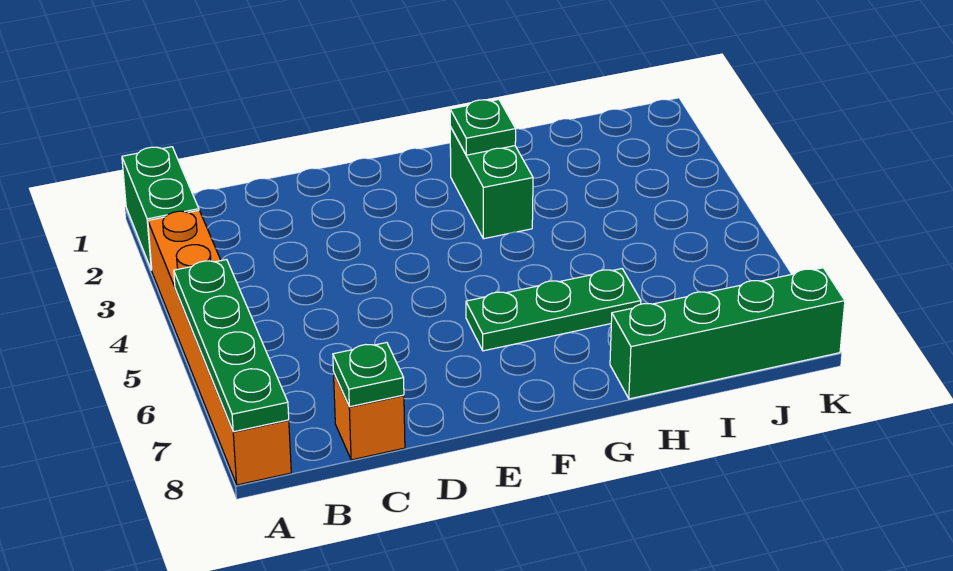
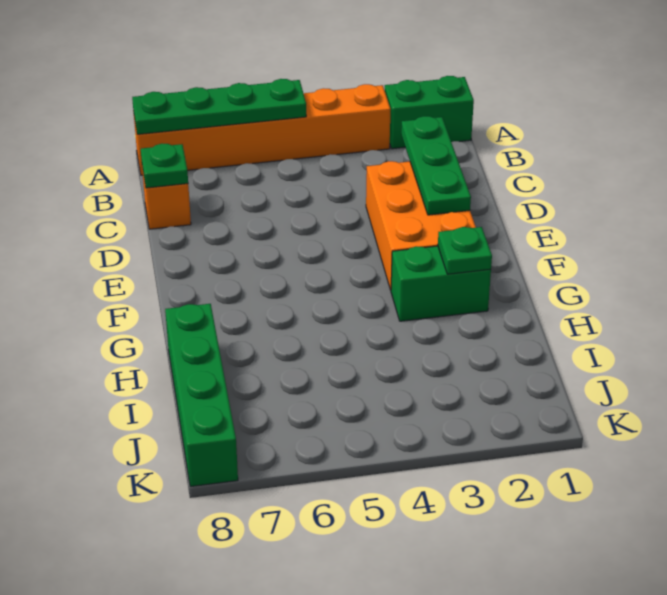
none -> orange 2x3 brick [366,161,476,290]
green 1x3 plate [466,269,641,351] -> green 1x3 plate moved to [401,116,471,215]

